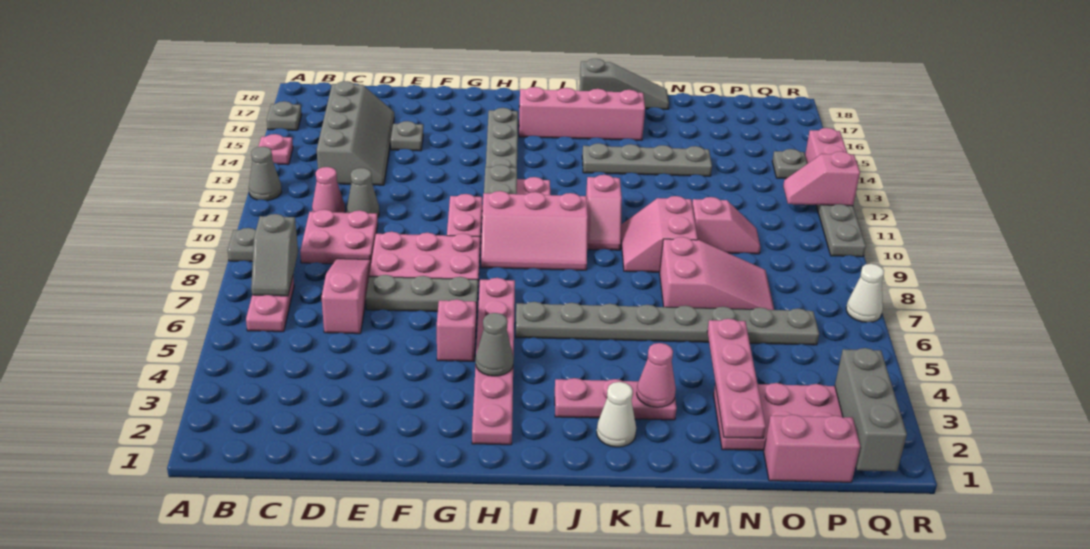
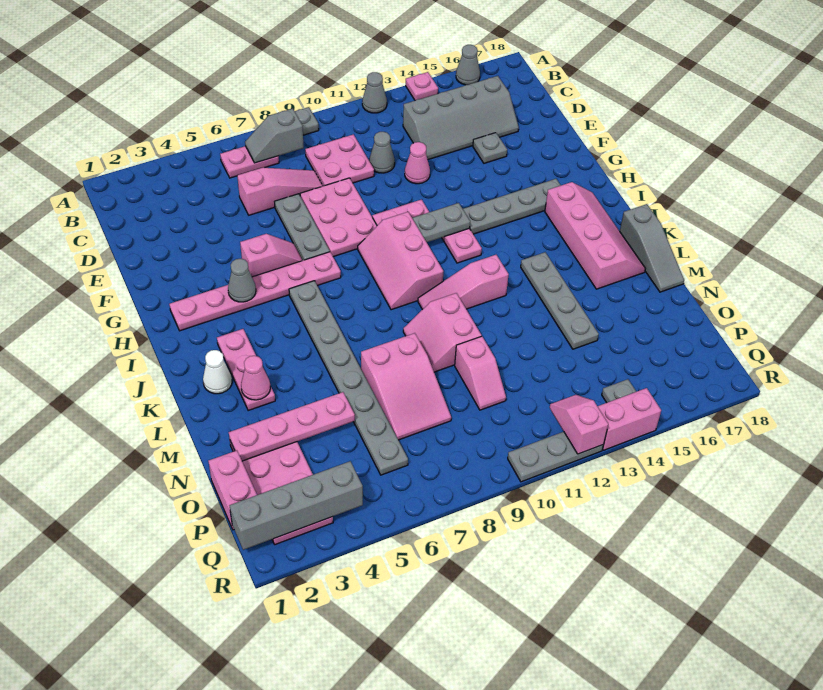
grey 1x1 plate [267,101,302,130] -> grey 1x1 cone [456,45,480,85]
pink 1x1 cone [312,167,345,213] -> pink 1x1 cone moved to [405,142,430,184]
pink 1x2 slope [586,175,622,250] -> pink 1x3 slope [418,255,509,310]
pink 2x2 slope [621,196,698,272] -> pink 2x2 slope turned to [403,293,482,372]
grey 1x3 brick [835,348,907,471] -> grey 1x4 brick [230,461,363,550]
white 1x1 cone [846,264,884,322] -> none

